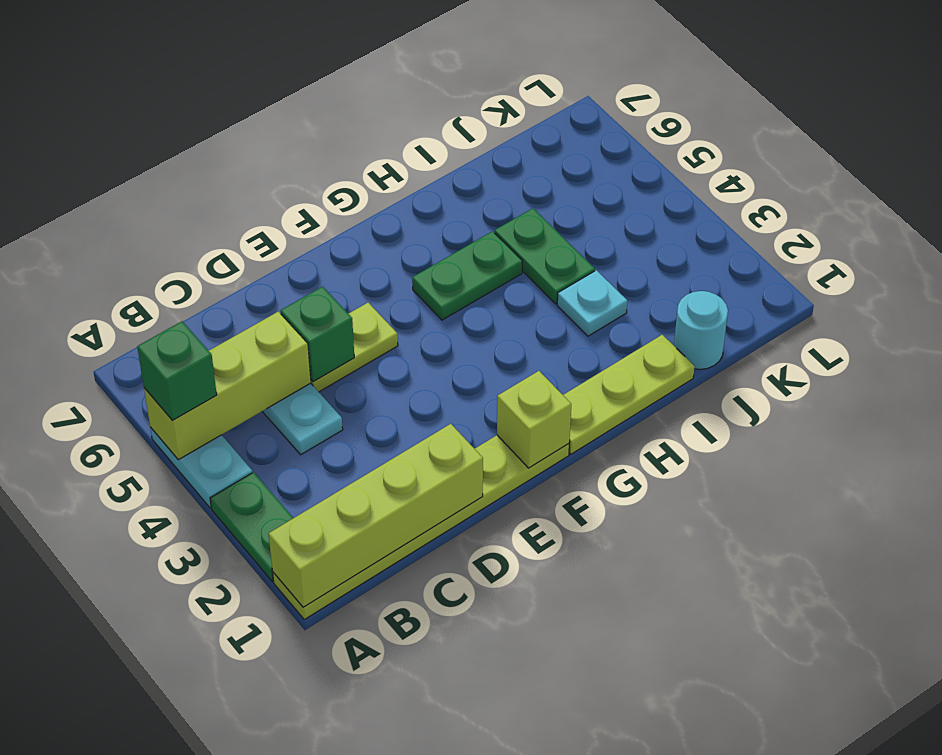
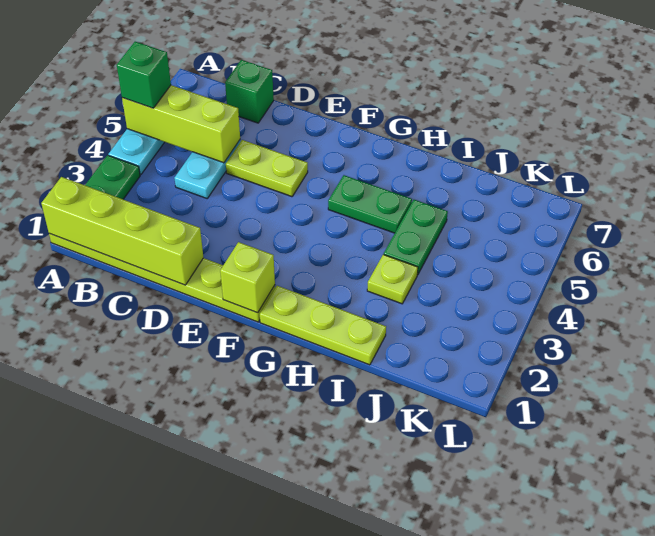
green 1x1 brick [281,287,354,382] -> green 1x1 brick moved to [225,60,274,123]
cyan 1x1 plate [557,270,627,336] -> lime 1x1 plate [367,254,418,304]
cyan 1x1 round brick [674,291,728,369] -> none

